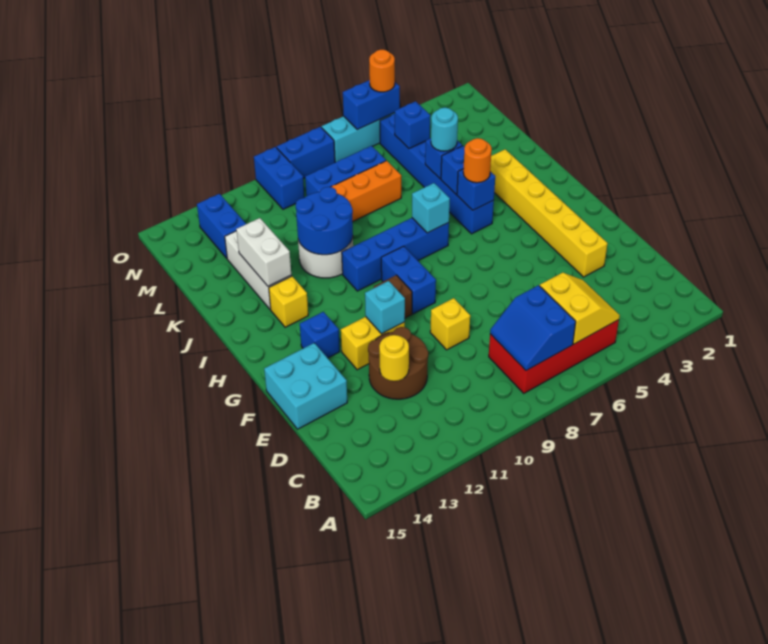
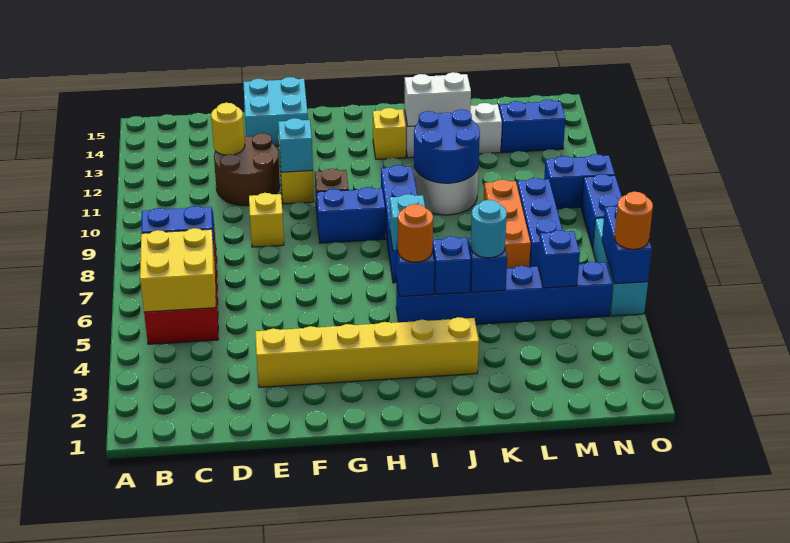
yellow 2x2 slope [540,273,620,344] -> yellow 2x2 brick [140,228,216,312]
blue 1x1 brick [300,312,340,358] -> none

